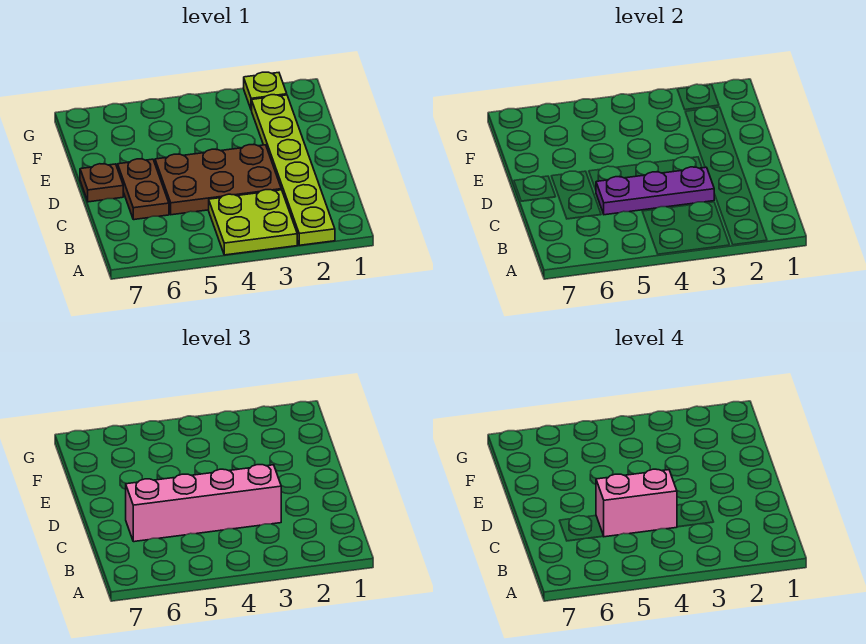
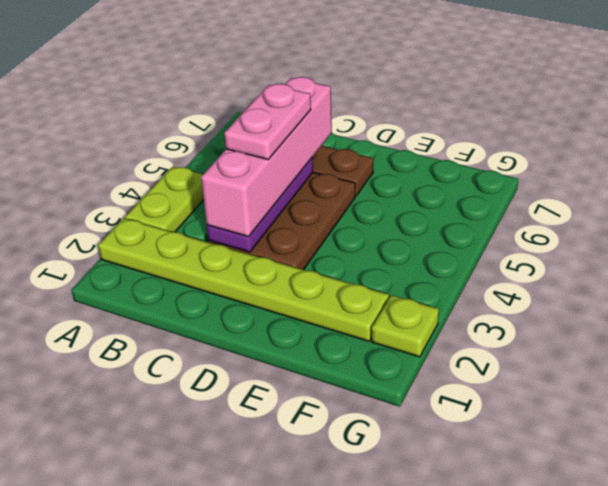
lime 2x2 plate [209,190,297,255] -> lime 1x2 plate [125,167,204,232]
pink 1x2 brick [596,469,677,537] -> pink 1x2 plate [224,84,311,160]
brown 1x1 plate [80,164,123,202] -> none

